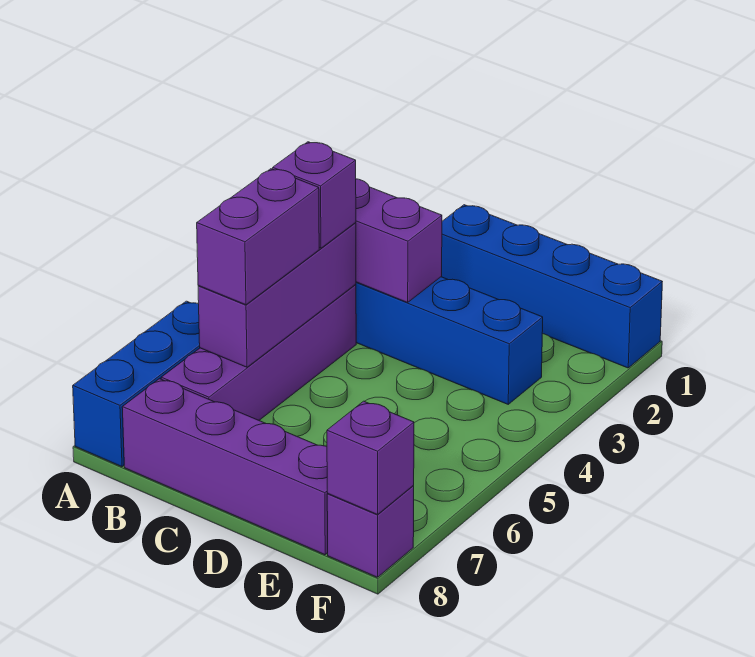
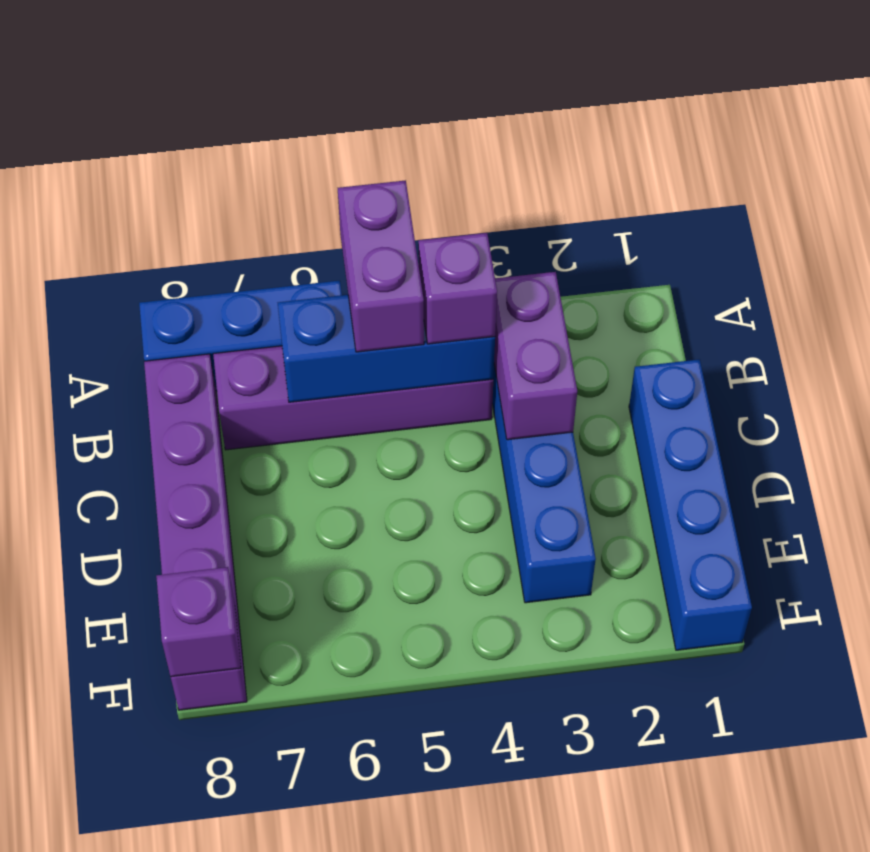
purple 1x3 brick [198,223,356,367] -> blue 1x3 brick [278,295,495,402]
purple 1x2 brick [197,169,319,305] -> purple 1x2 brick turned to [338,180,424,352]

